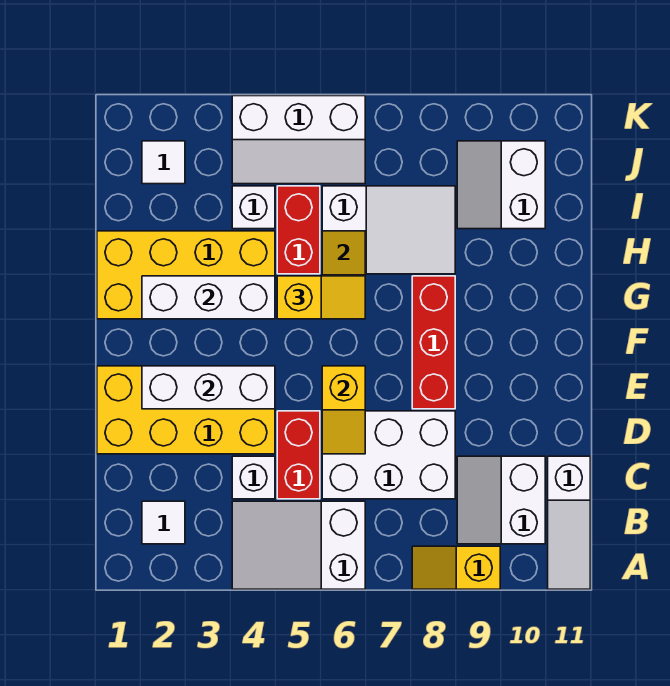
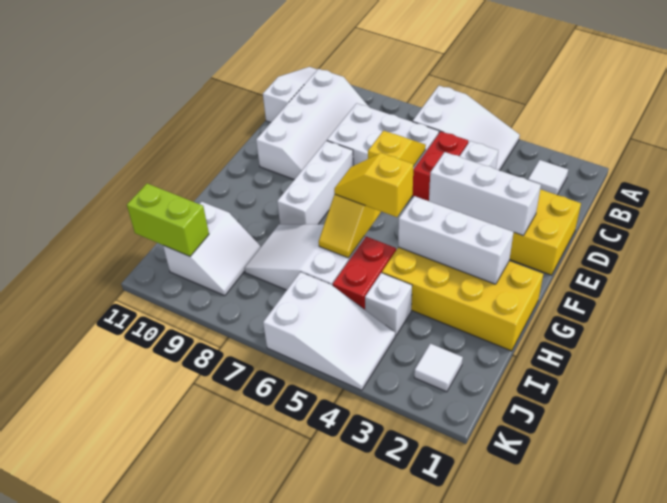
yellow 1x2 slope [412,546,500,589] -> none
white 2x2 slope [457,456,545,544] -> white 2x4 slope [256,69,369,180]
red 1x3 brick [412,276,455,409] -> white 1x3 brick [277,141,353,224]
white 2x3 slope [232,96,365,184] -> white 2x3 slope turned to [263,272,395,390]
none -> lime 1x2 brick [127,184,209,256]

